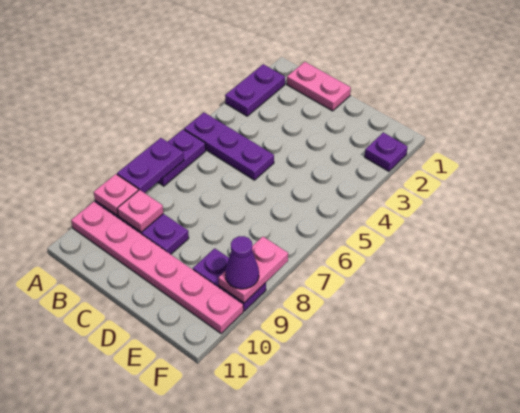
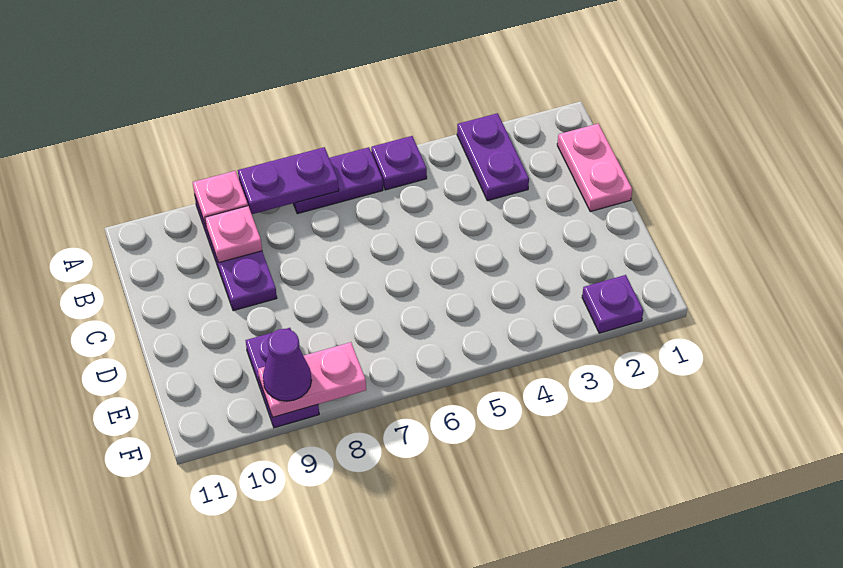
purple 1x2 plate [225,64,285,116] -> purple 1x2 plate turned to [457,113,529,201]
purple 1x3 plate [184,112,274,180] -> purple 1x1 plate [371,136,427,190]
pink 1x6 plate [71,202,243,334] -> none

